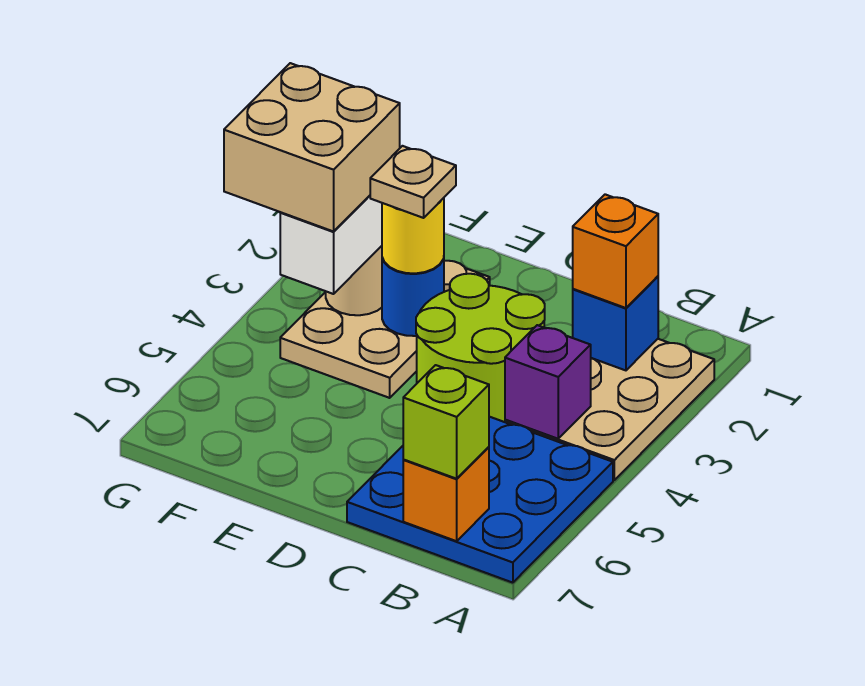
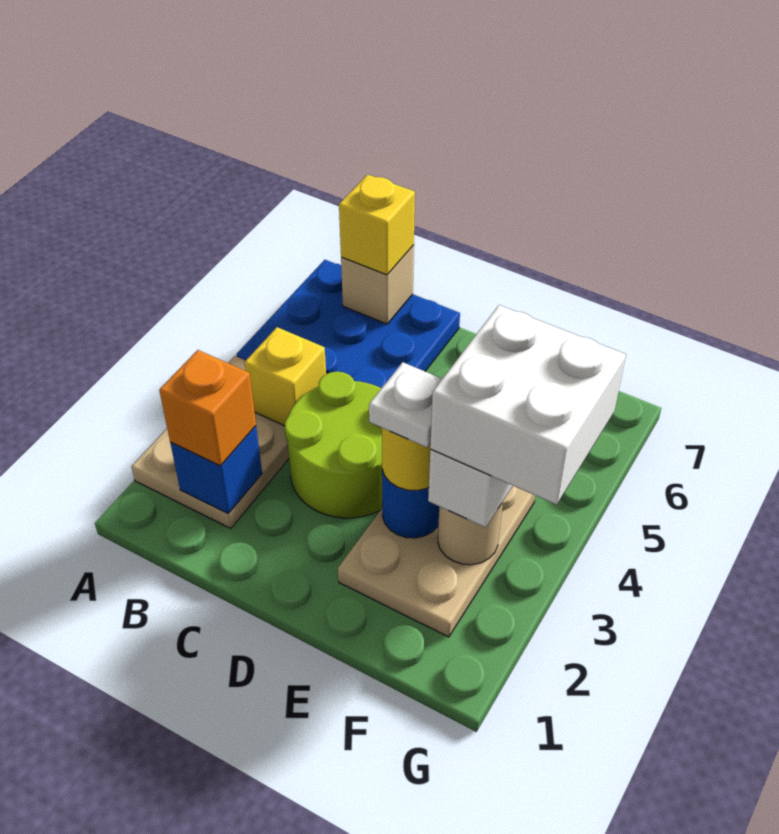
purple 1x1 brick [505,325,591,439] -> yellow 1x1 brick [245,327,326,426]
orange 1x1 brick [403,447,489,541] -> tan 1x1 brick [341,245,414,324]
lime 1x1 brick [403,365,489,479] -> yellow 1x1 brick [339,174,415,275]
tan 1x1 plate [370,146,456,218] -> white 1x1 plate [369,362,442,447]
tan 2x2 brick [224,63,400,231] -> white 2x2 brick [430,305,626,505]

